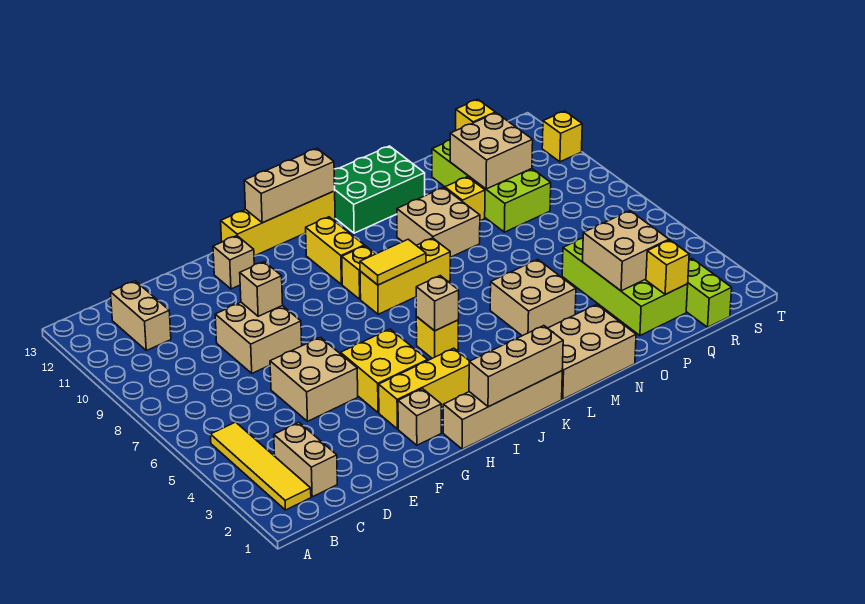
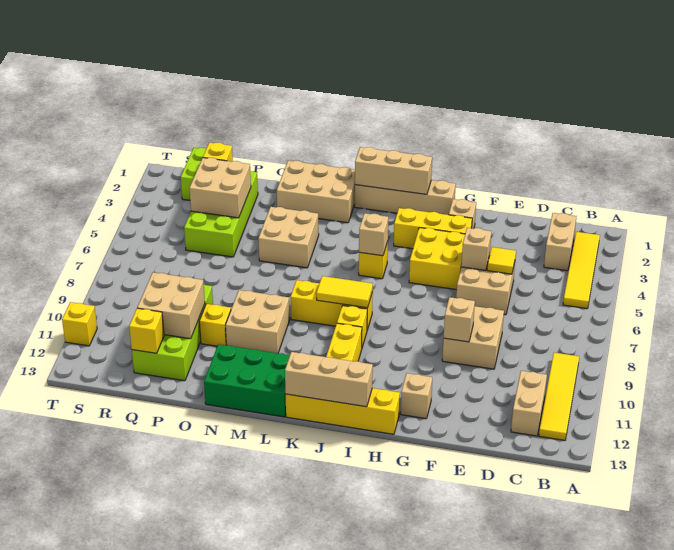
none -> yellow 1x4 tile [539,353,579,440]
none -> yellow 1x1 tile [487,247,516,274]
none -> tan 1x1 brick [461,228,491,270]

